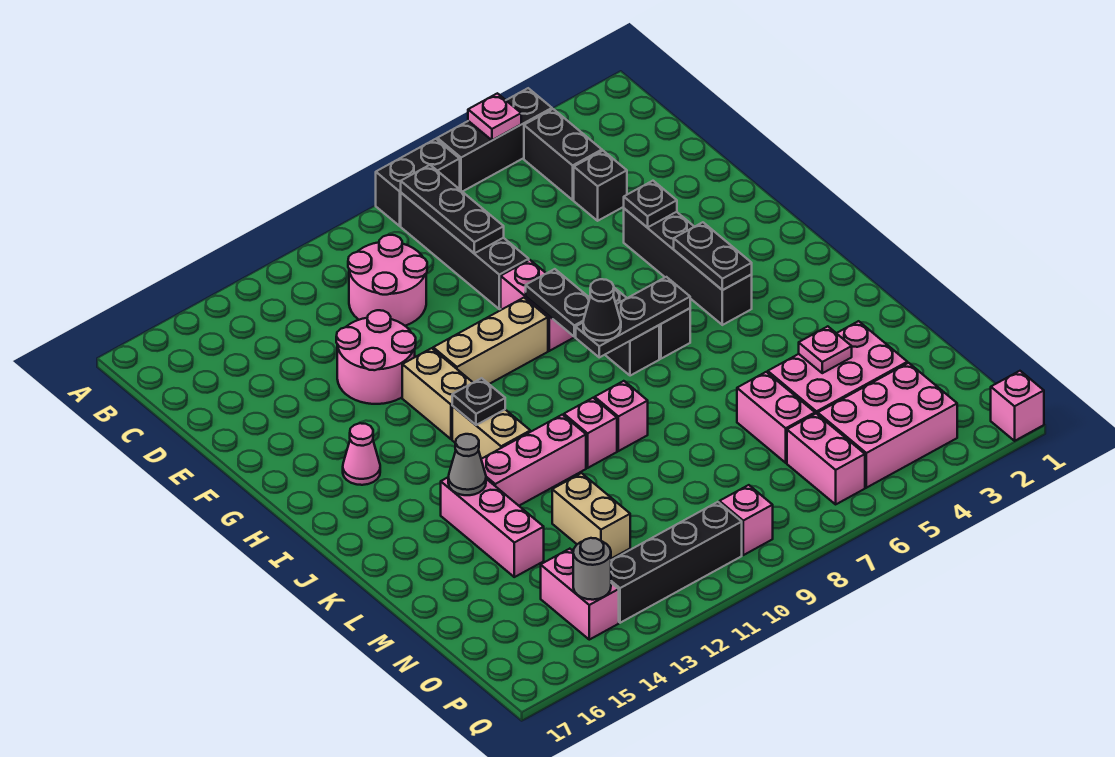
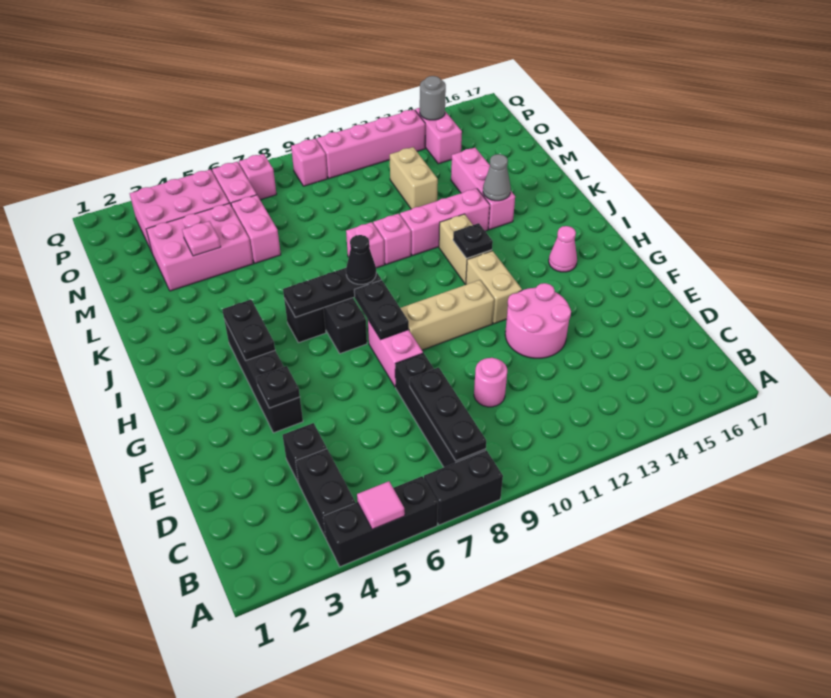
pink 1x1 plate [468,93,521,140] -> pink 1x1 tile [357,481,405,529]
pink 2x2 round brick [348,235,427,326] -> pink 1x1 round brick [474,358,507,407]
black 1x4 brick [611,502,742,623] -> pink 1x4 brick [317,110,425,178]
pink 1x1 brick [991,371,1044,441] -> pink 1x1 brick moved to [239,154,277,200]

